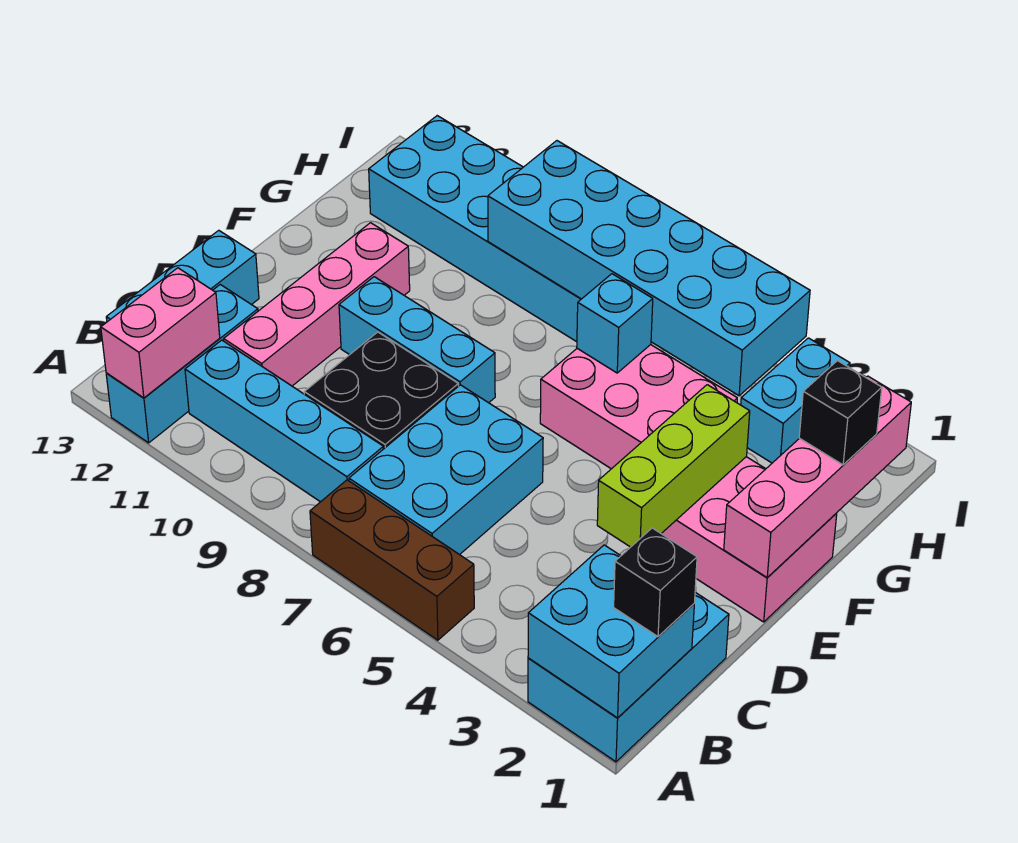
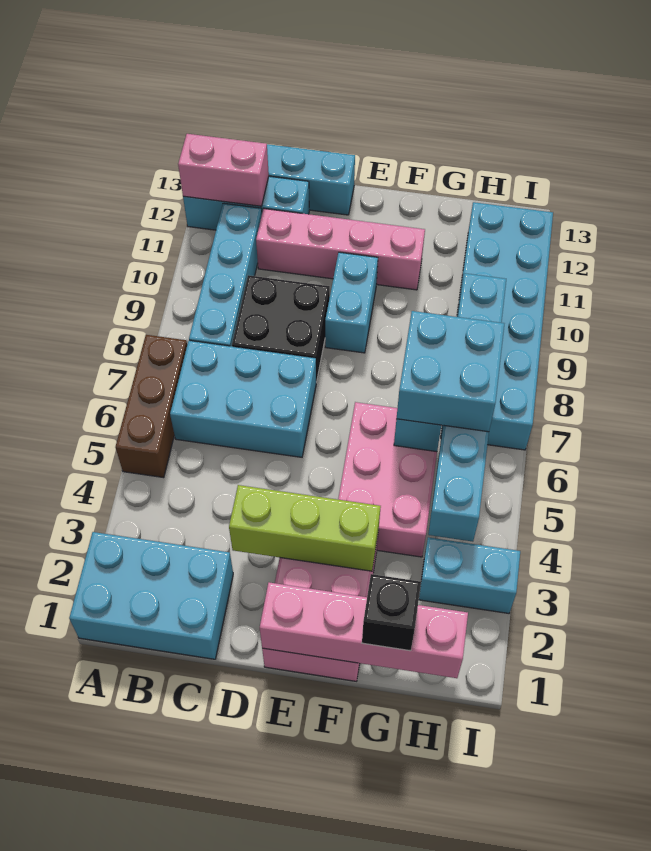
cyan 2x2 brick [528,545,694,718] -> cyan 2x2 brick moved to [397,311,504,432]
black 1x1 brick [614,528,697,637] -> none
cyan 1x3 brick [339,277,495,403] -> cyan 1x2 brick [325,252,378,353]
cyan 2x6 brick [488,141,810,396] -> cyan 1x6 brick [428,273,506,542]

